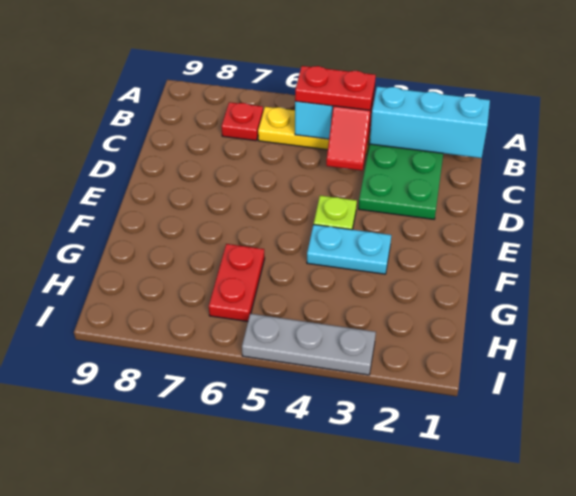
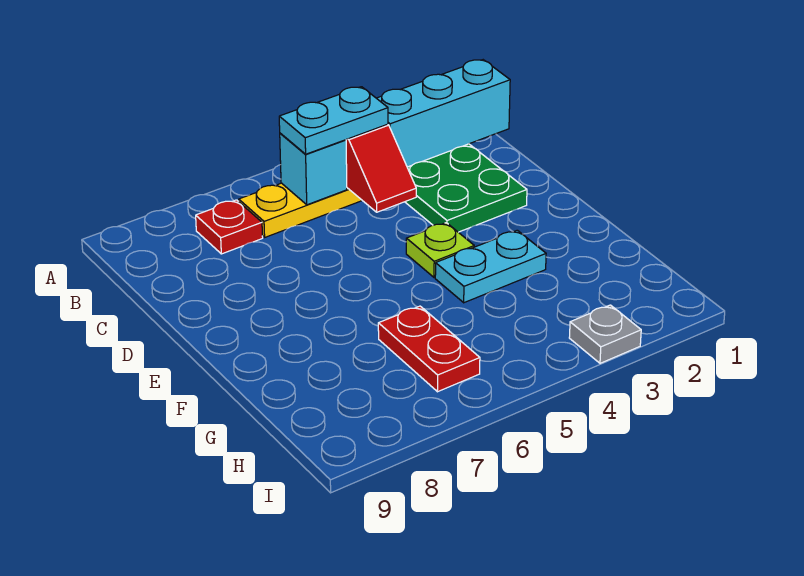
red 1x2 plate [295,66,376,110] -> cyan 1x2 plate [279,87,388,154]
grey 1x3 plate [242,314,376,375] -> grey 1x1 plate [569,305,641,363]

